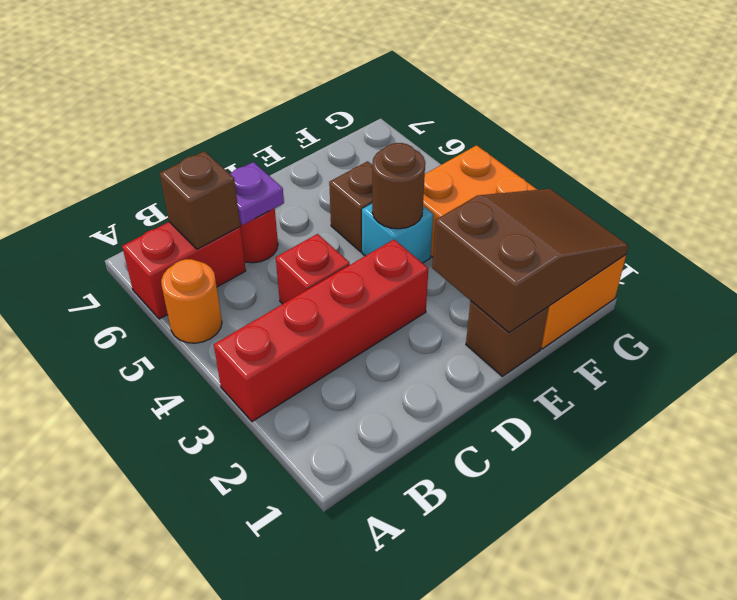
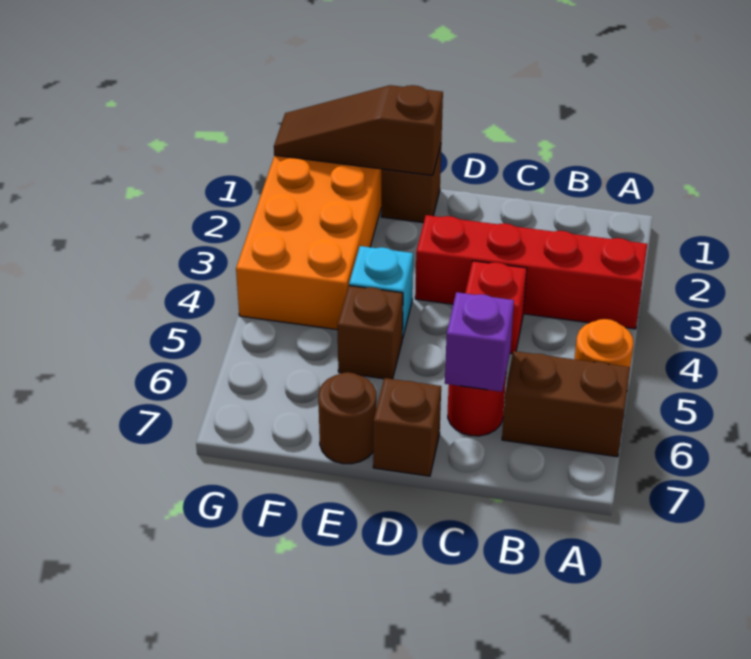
red 1x2 brick [122,222,246,319] -> brown 1x2 brick [502,351,630,457]
brown 1x1 brick [160,151,240,249] -> brown 1x1 brick moved to [373,378,441,476]
purple 1x1 plate [230,162,284,225] -> purple 1x1 brick [445,292,514,392]
brown 2x3 slope [432,189,628,333] -> brown 1x3 slope [274,85,443,175]
brown 1x1 round brick [372,143,425,229] -> brown 1x1 round brick moved to [318,372,376,464]

